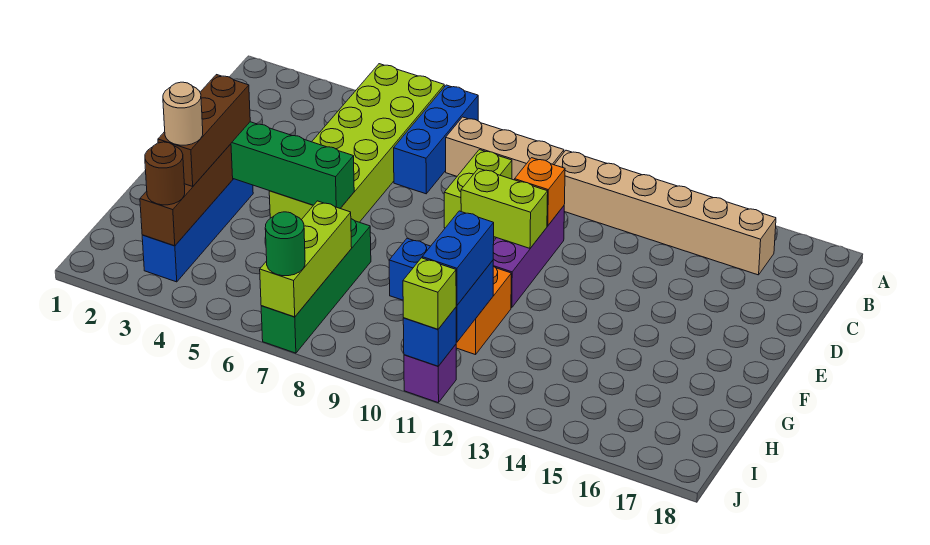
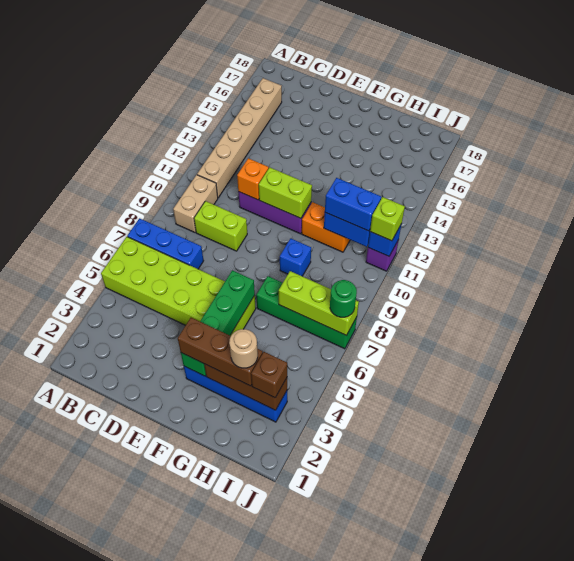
tan 1x3 brick [446,117,564,180] -> tan 1x2 brick [173,175,218,232]
lime 1x2 brick [461,168,548,248] -> lime 1x2 brick turned to [259,167,312,218]
brown 1x1 round brick [145,142,185,205] -> brown 1x1 brick [251,352,287,398]

